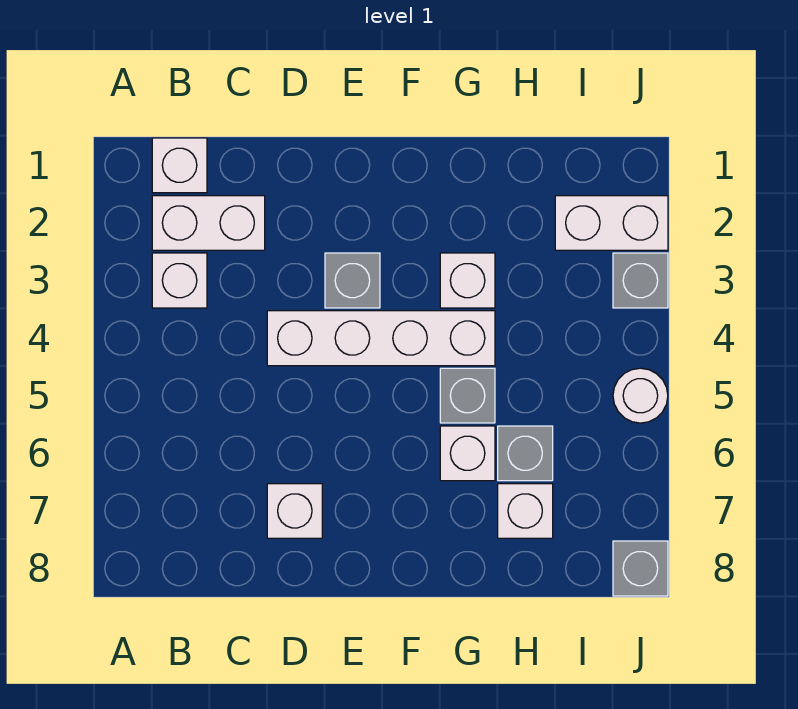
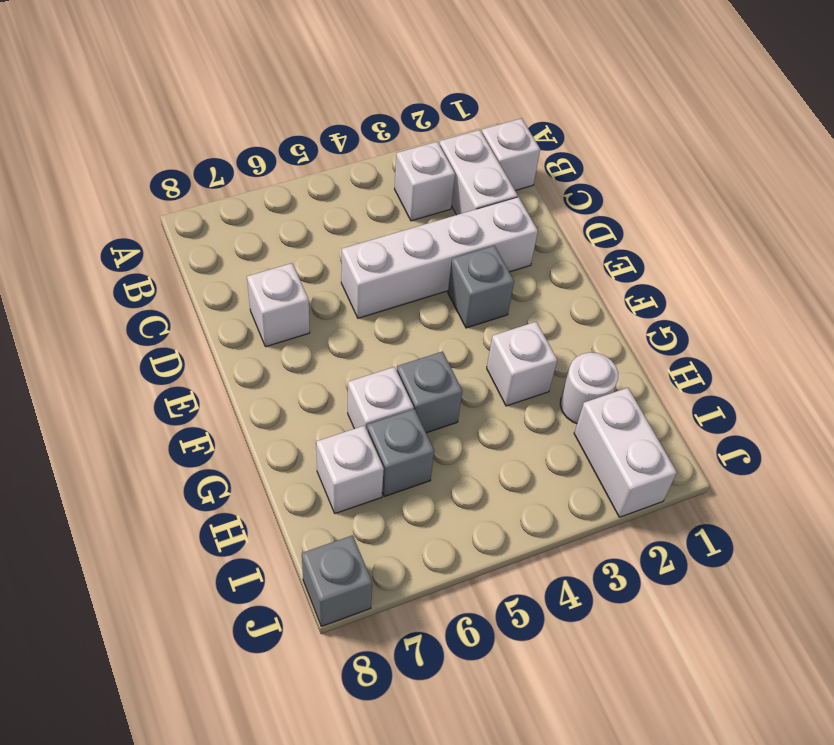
white 1x4 brick [267,311,495,366] -> white 1x4 brick turned to [341,197,538,318]
grey 1x1 brick [613,253,668,308] -> none
white 1x1 round brick [613,368,668,423] -> white 1x1 round brick moved to [560,352,618,424]

